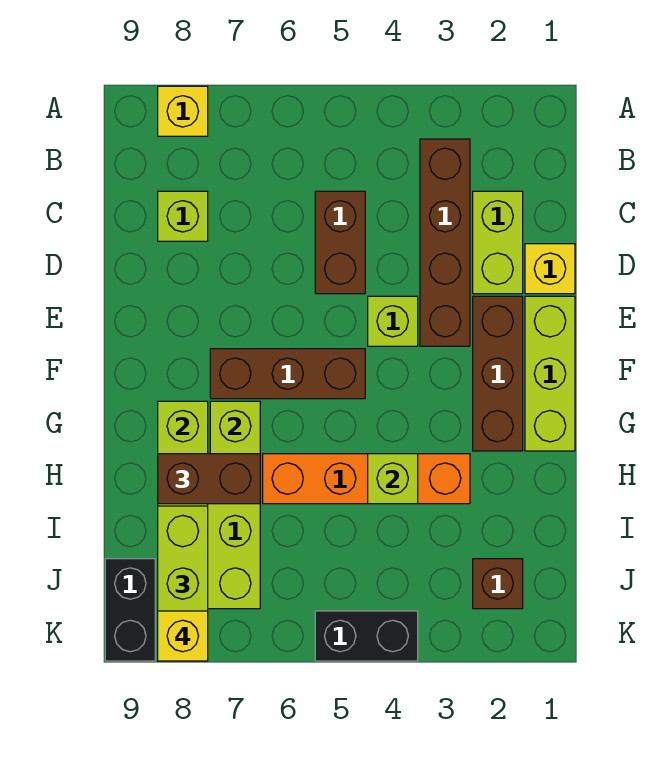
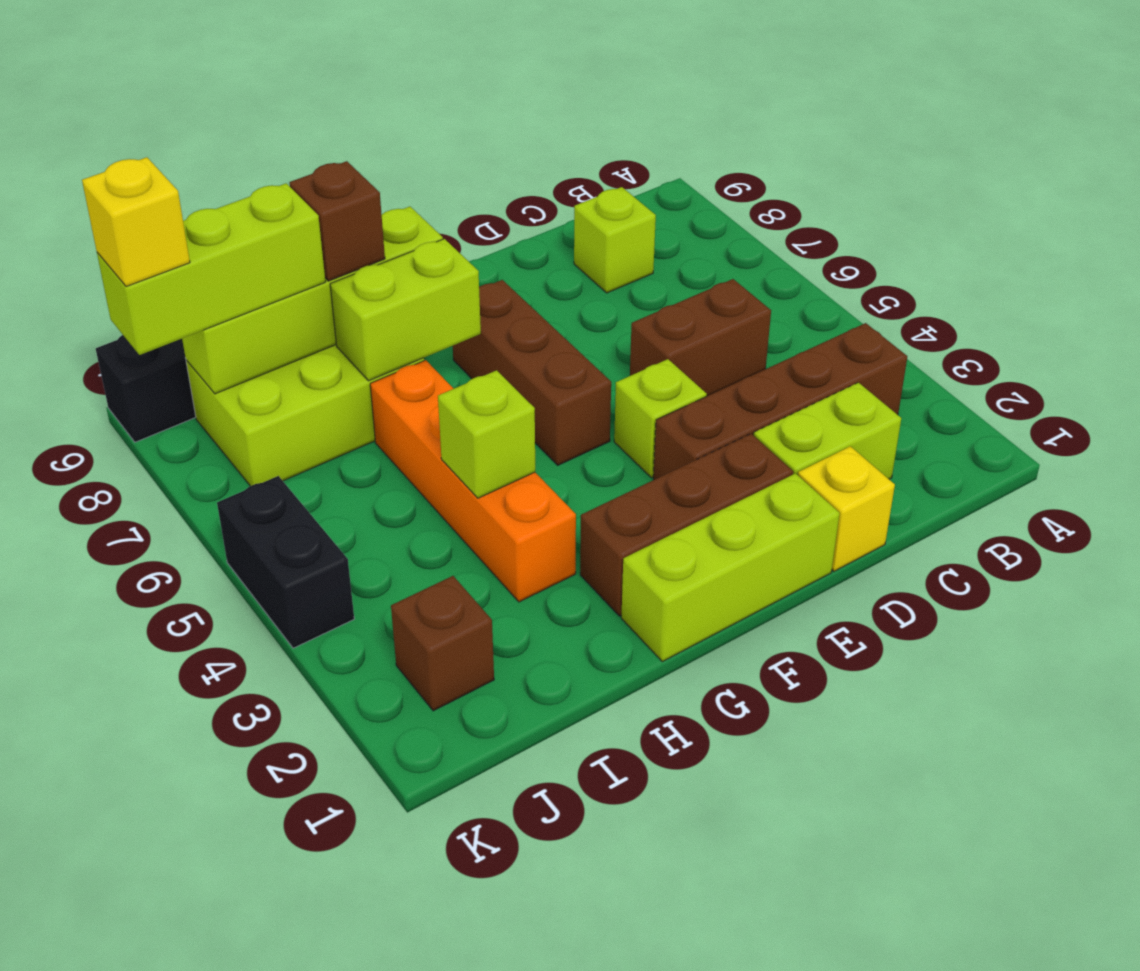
yellow 1x1 brick [158,86,208,136] -> none
brown 1x2 brick [158,454,260,504] -> brown 1x1 brick [289,161,385,281]

